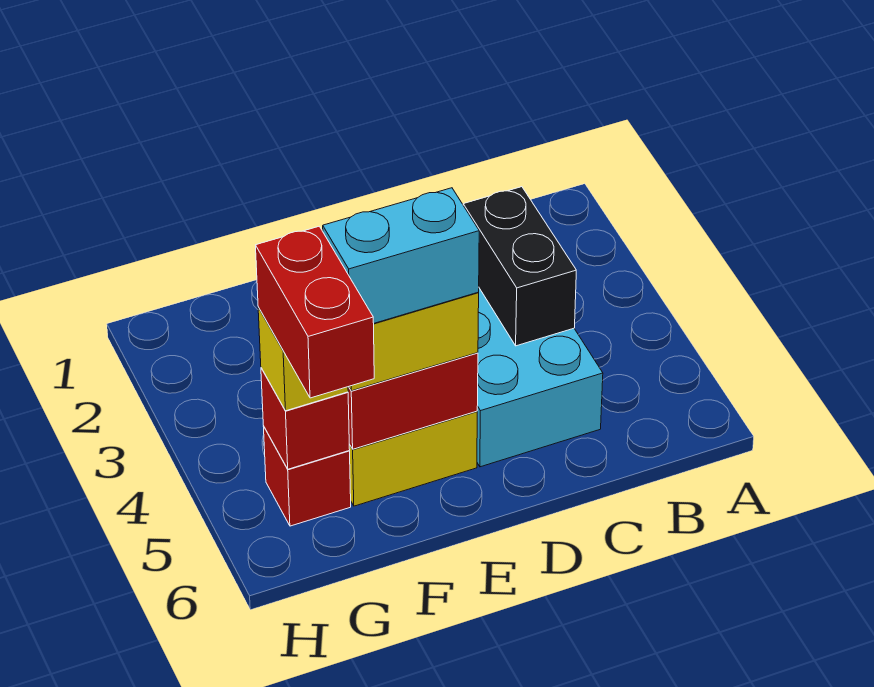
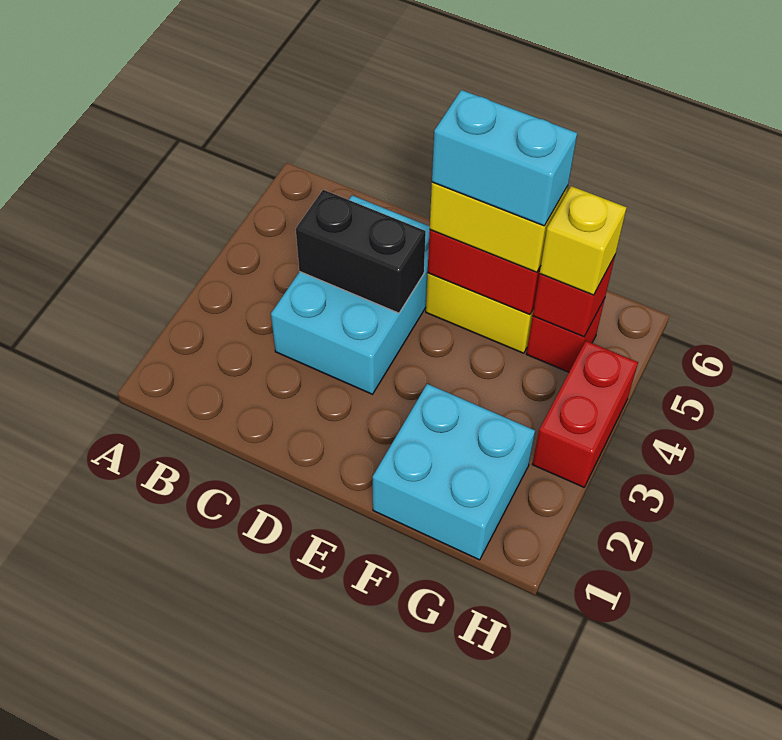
black 1x2 brick [463,187,576,346] -> black 1x2 brick turned to [296,190,426,313]
none -> cyan 2x2 brick [372,384,535,560]
red 1x2 brick [256,226,374,398] -> red 1x2 brick moved to [532,341,638,487]

